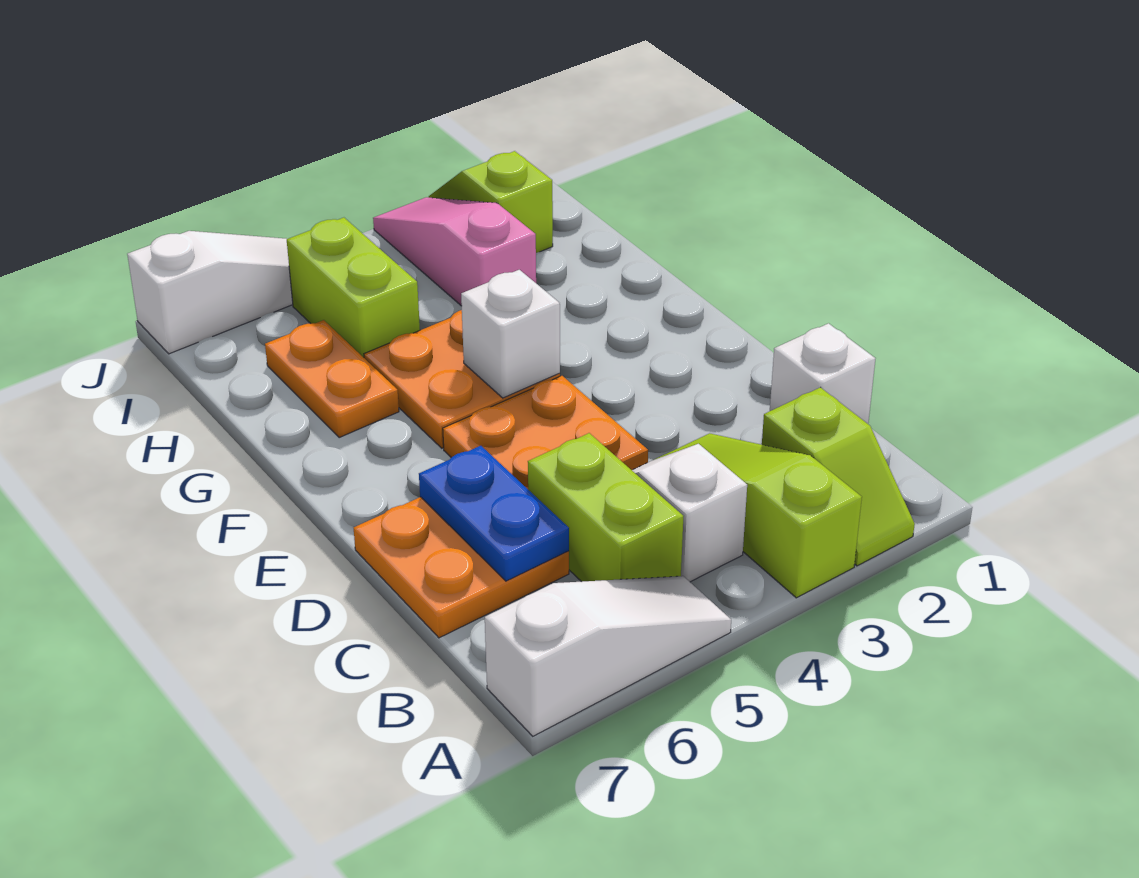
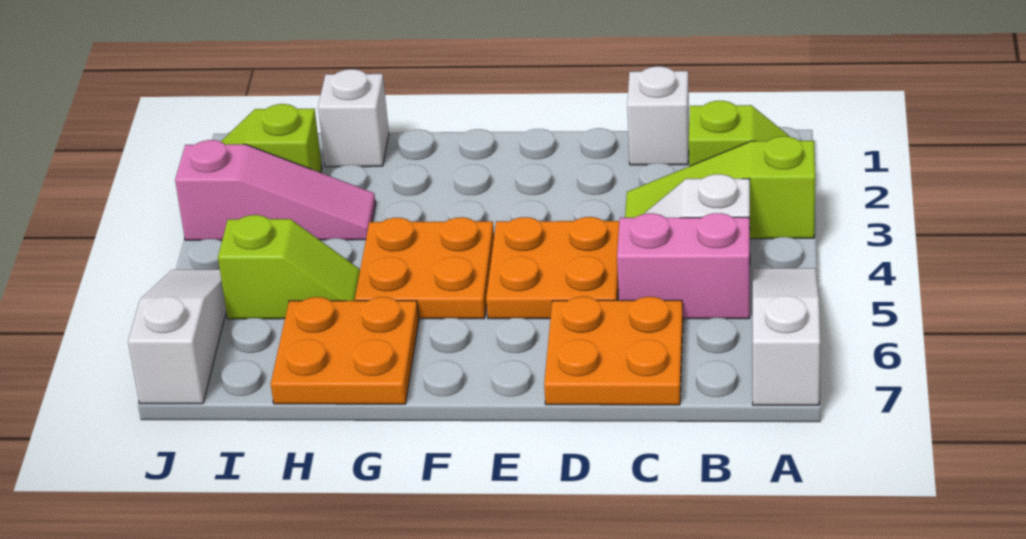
lime 1x2 brick [528,433,683,582] -> pink 1x2 brick [617,213,750,319]
blue 1x2 plate [419,446,569,581] -> none
white 1x1 brick [461,270,560,398] -> white 1x1 brick moved to [318,69,389,167]
orange 1x2 plate [265,320,399,437] -> orange 2x2 plate [271,297,419,404]
pink 1x3 slope [373,197,536,306] -> pink 1x3 slope turned to [175,140,376,240]
lime 1x2 brick [287,218,420,357] -> lime 1x2 slope [218,215,360,319]

